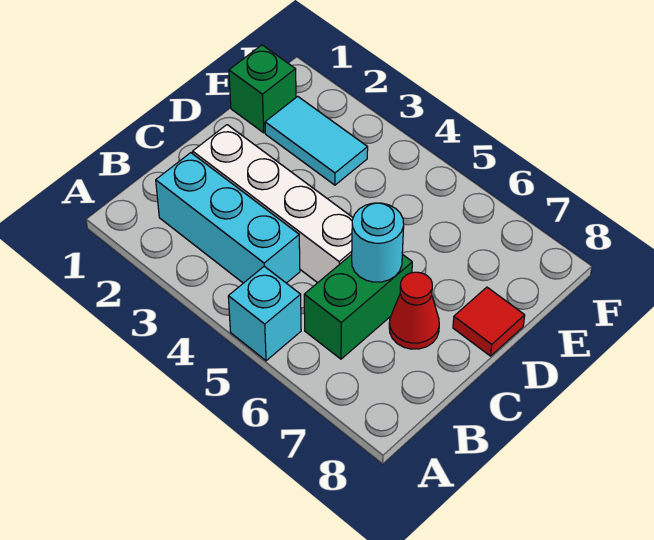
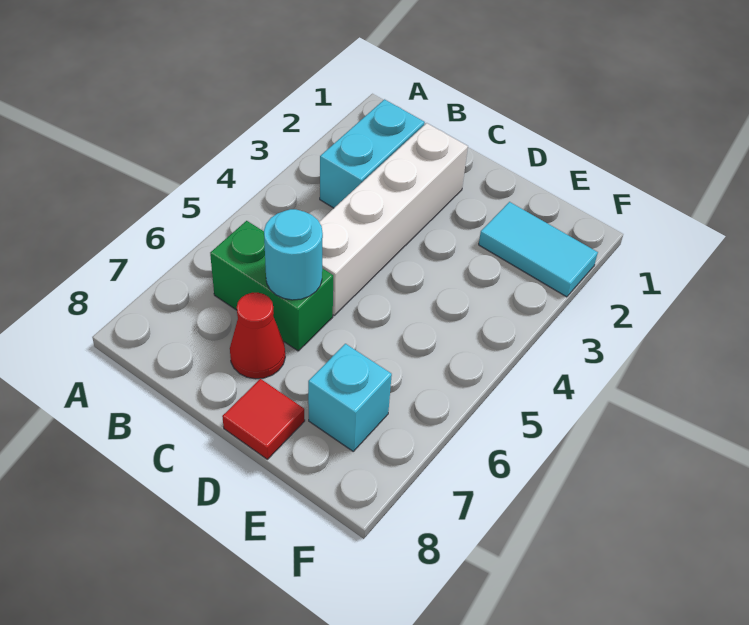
cyan 1x1 brick [228,266,301,361] -> cyan 1x1 brick moved to [308,344,392,451]
cyan 1x3 brick [156,153,300,283] -> cyan 1x2 brick [320,99,425,208]
green 1x1 brick [229,45,296,133] -> none
cyan 1x2 tile [265,96,368,185] -> cyan 1x2 tile turned to [479,202,598,297]

